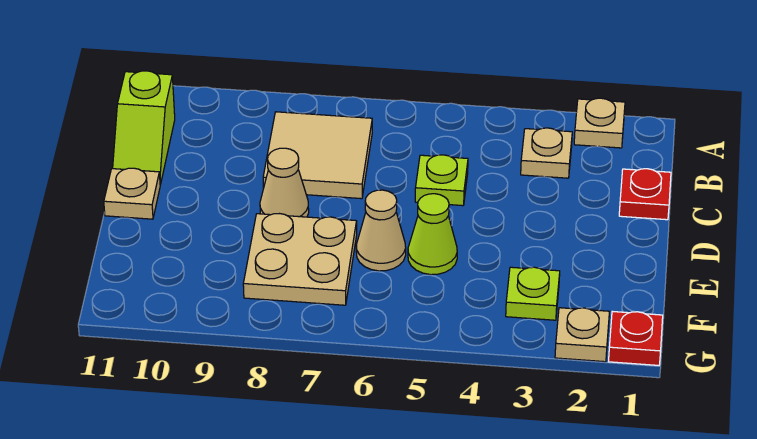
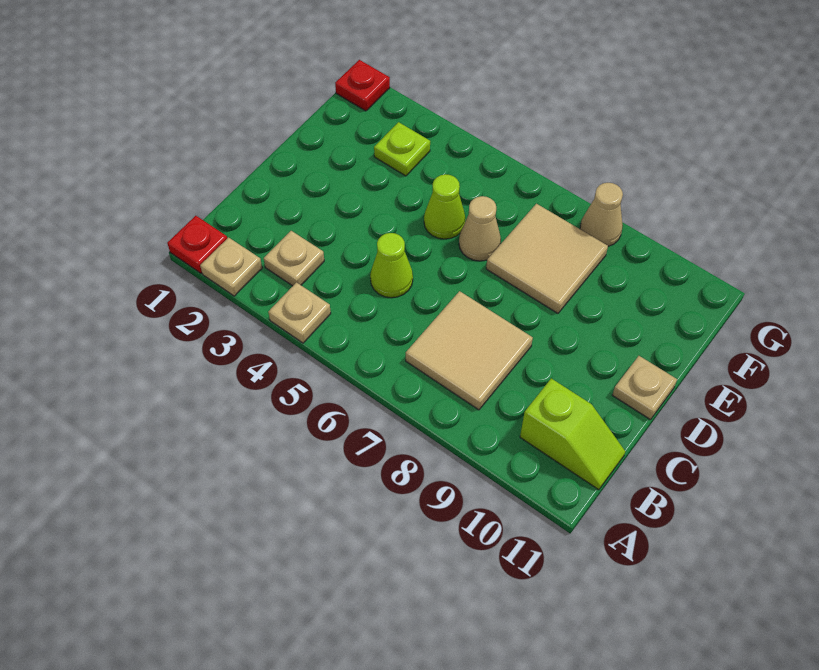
lime 1x2 slope [113,71,175,184] -> lime 1x2 slope turned to [520,378,625,490]
red 1x1 plate [619,169,671,220] -> red 1x1 plate moved to [167,216,227,273]
lime 1x1 plate [415,155,468,206] -> lime 1x1 cone [370,233,413,298]
tan 1x1 cone [260,148,309,217] -> tan 1x1 cone moved to [580,183,623,246]
tan 2x2 plate [243,214,357,305] -> tan 2x2 tile [486,204,608,313]
tan 1x1 plate [555,308,609,362] -> tan 1x1 plate moved to [268,282,331,343]

